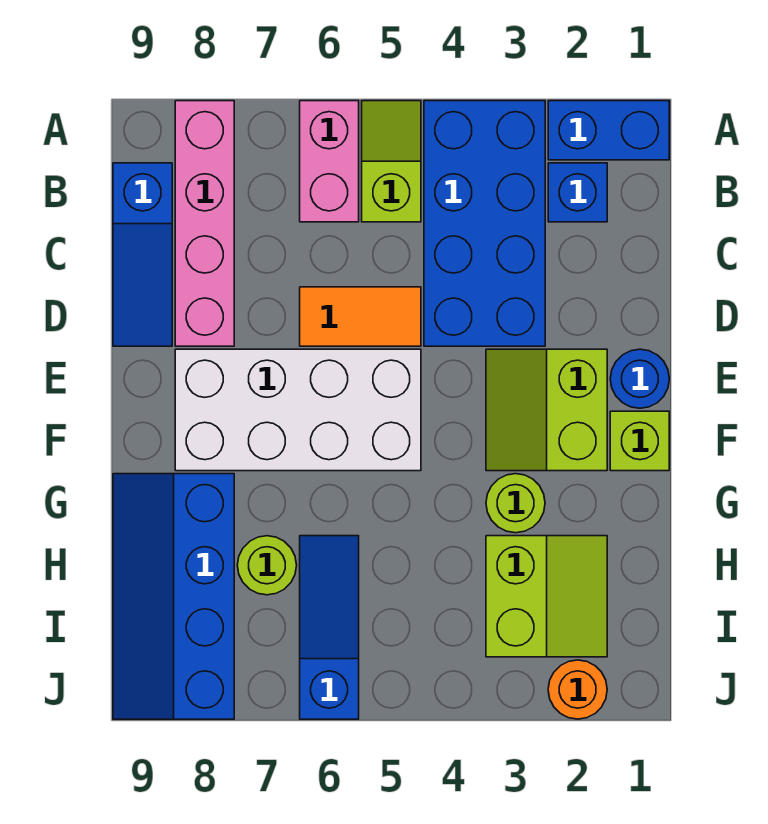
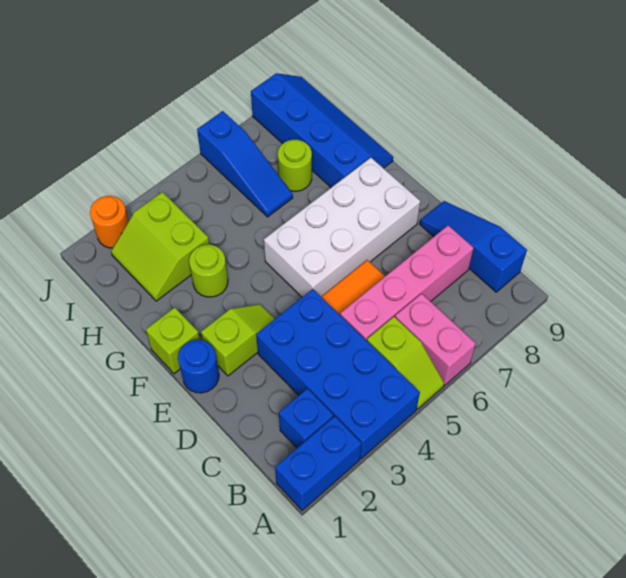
pink 1x4 brick [175,101,234,346] -> pink 1x4 brick turned to [340,226,474,341]
lime 2x2 slope [486,349,607,471] -> lime 1x2 slope [201,304,275,376]

